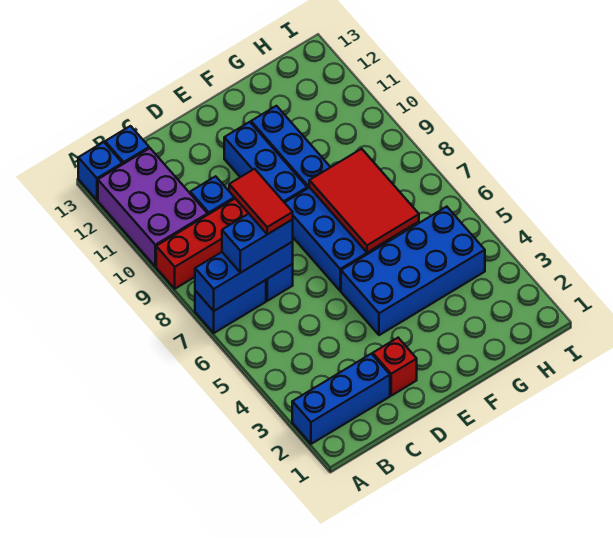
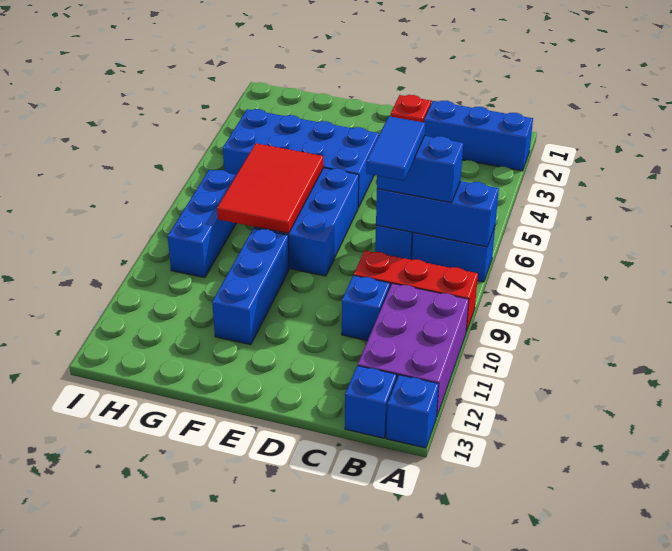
red 1x2 tile [229,169,293,234] -> blue 1x2 tile [366,116,425,181]
blue 1x3 brick [224,122,307,203] -> blue 1x3 brick moved to [168,170,236,278]

